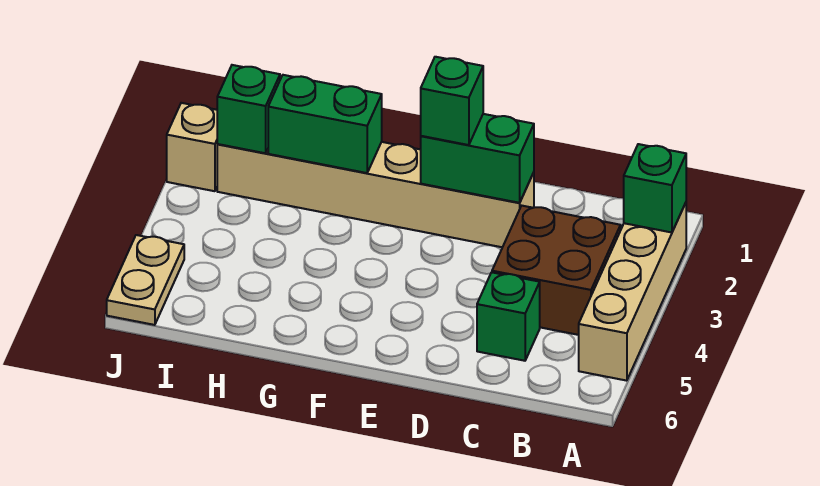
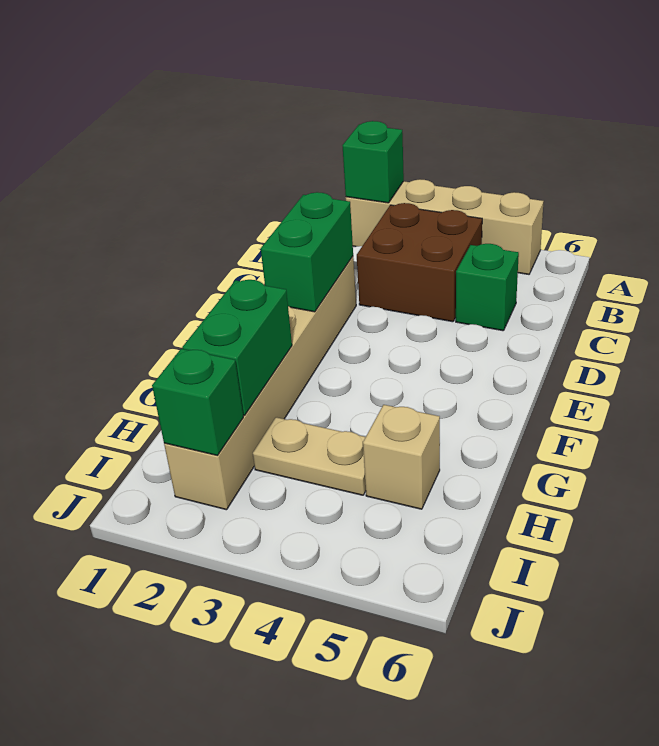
green 1x1 brick [421,57,483,145] -> none
tan 1x1 brick [167,103,218,191] -> tan 1x1 brick moved to [363,405,440,509]
tan 1x2 plate [107,235,184,325] -> tan 1x2 plate moved to [253,417,366,495]

